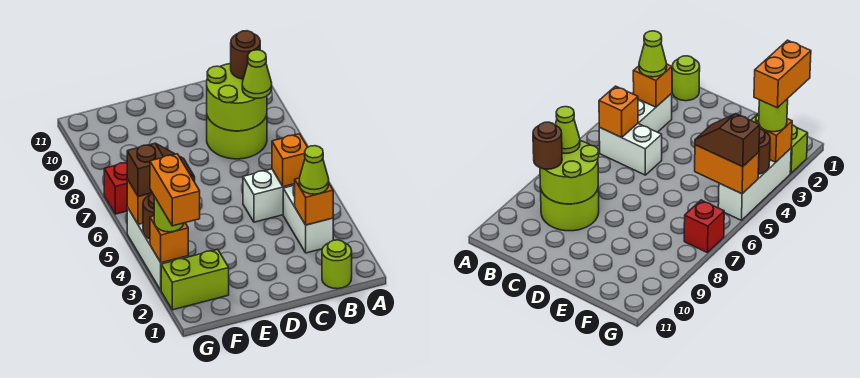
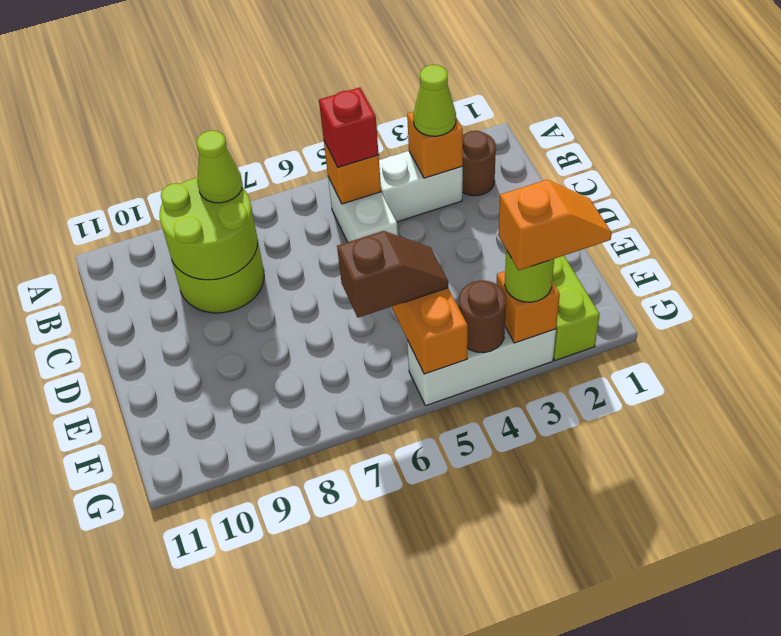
lime 1x1 round brick [322,240,352,289] -> none
brown 1x1 round brick [231,31,260,79] -> brown 1x1 round brick moved to [462,131,496,196]
brown 1x2 slope [127,143,195,197] -> brown 1x2 slope turned to [337,231,448,318]
orange 1x2 brick [150,154,200,226] -> orange 1x2 slope [498,180,612,270]
red 1x1 brick [104,163,127,214] -> red 1x1 brick moved to [319,87,379,167]

